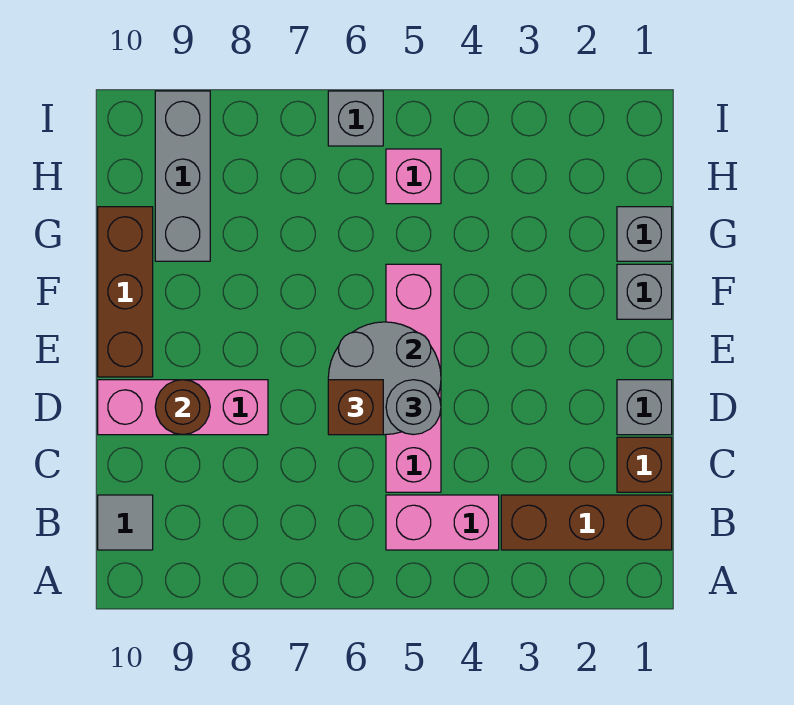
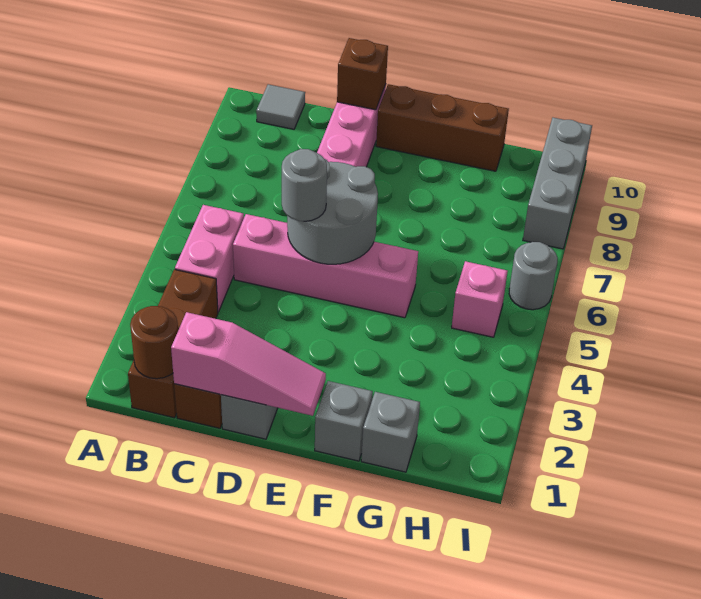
none -> pink 1x3 slope [171,312,326,416]
brown 1x1 brick [328,380,383,435] -> brown 1x1 brick moved to [337,38,388,110]
brown 1x1 round brick [155,380,210,435] -> brown 1x1 round brick moved to [130,306,178,379]
grey 1x3 brick [155,91,210,261] -> grey 1x3 brick turned to [523,118,592,249]
grey 1x1 brick [328,91,383,146] -> grey 1x1 round brick [509,242,558,310]

